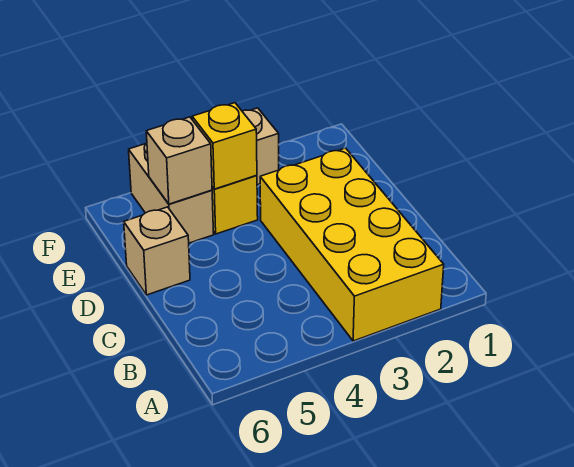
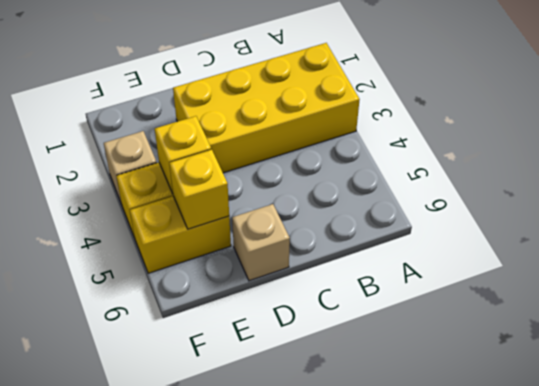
tan 1x2 brick [129,143,214,243] -> yellow 1x2 brick [130,196,231,273]
tan 1x1 brick [146,117,212,204] -> yellow 1x1 brick [169,150,229,229]

